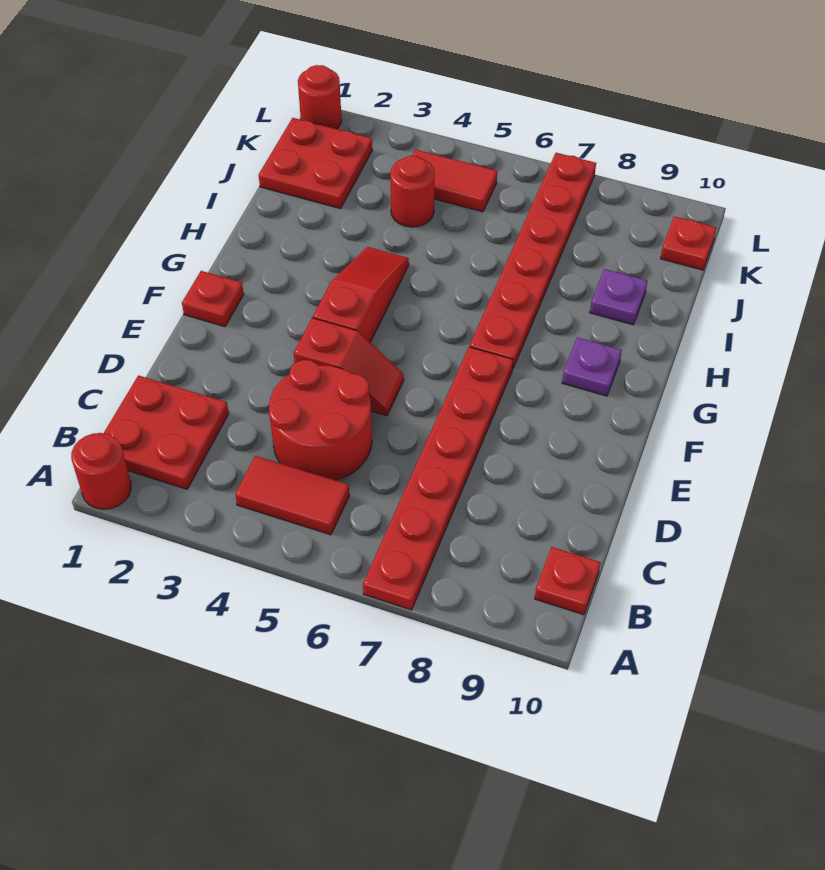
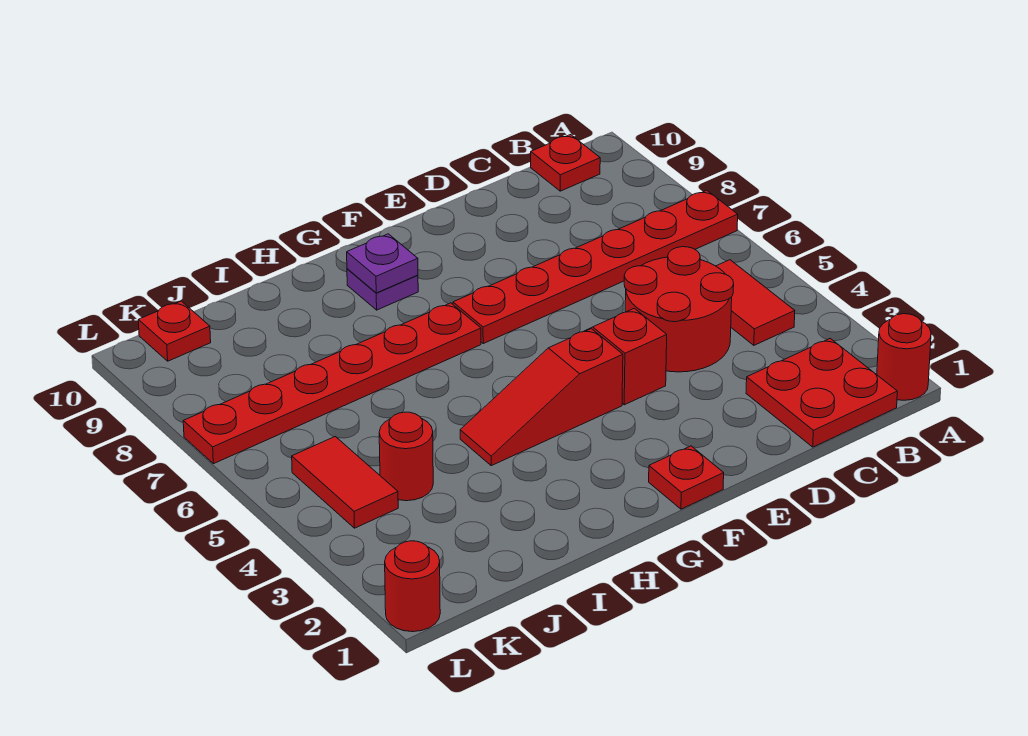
purple 1x1 plate [590,269,647,325] -> purple 1x1 plate moved to [347,234,418,293]
red 2x2 plate [259,118,372,209] -> none

